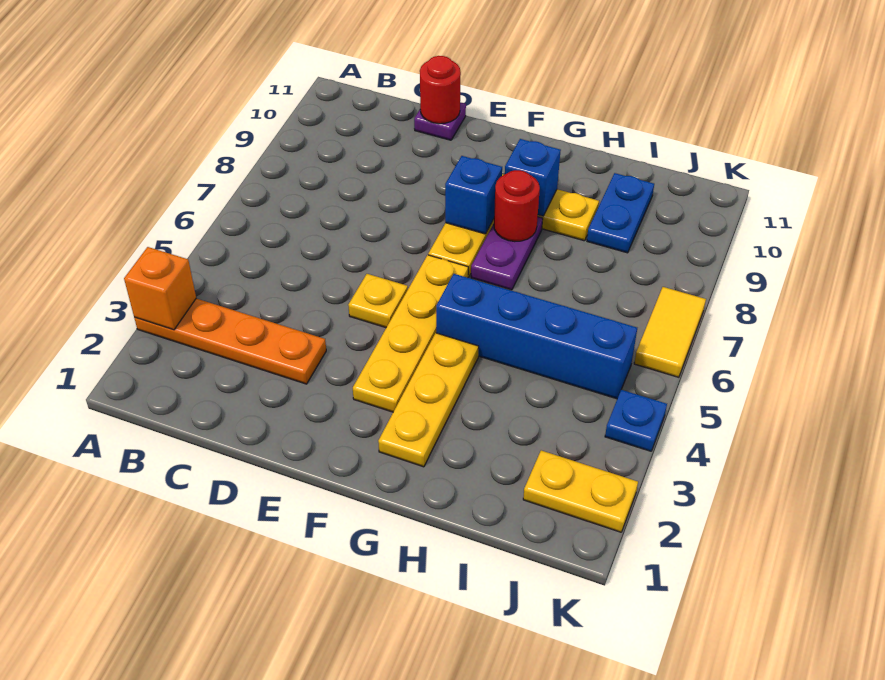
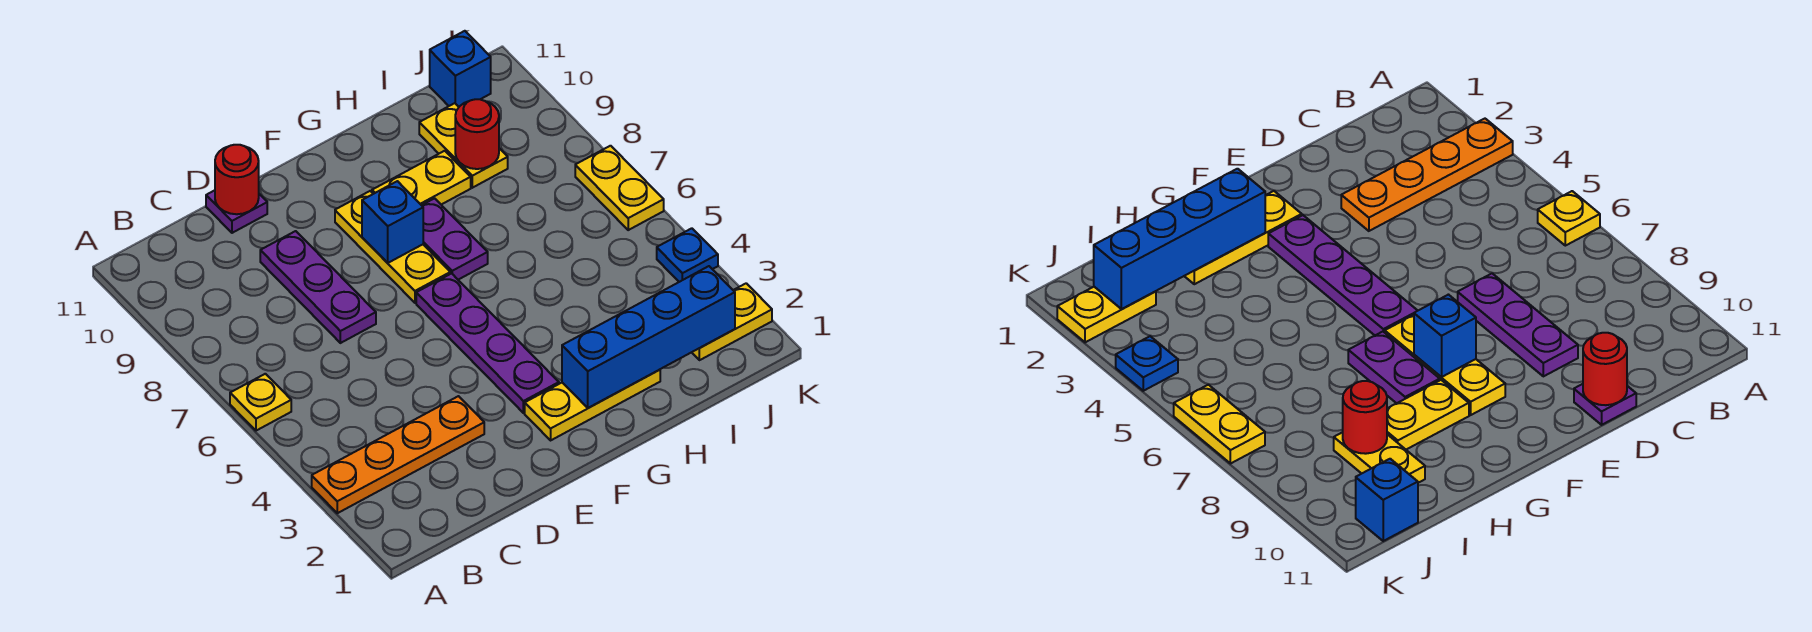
orange 1x1 brick [124,247,196,330] -> none
none -> purple 1x3 plate [260,231,376,343]
yellow 1x1 plate [348,274,408,328] -> yellow 1x1 plate moved to [230,374,291,431]
yellow 1x4 plate [353,255,468,412] -> purple 1x4 plate [416,273,559,413]
yellow 1x3 plate [378,333,479,467] -> yellow 1x3 plate turned to [525,370,660,440]
blue 1x4 brick [436,274,637,399] -> blue 1x4 brick moved to [562,266,735,408]
red 1x1 round brick [494,170,540,242] -> red 1x1 round brick moved to [455,99,499,169]
blue 1x1 brick [505,139,561,216] -> blue 1x1 brick moved to [430,31,491,107]
blue 1x2 plate [587,173,654,253] -> yellow 1x2 plate [419,103,508,188]
yellow 1x2 tile [634,287,706,377] -> yellow 1x2 plate [575,146,664,230]

